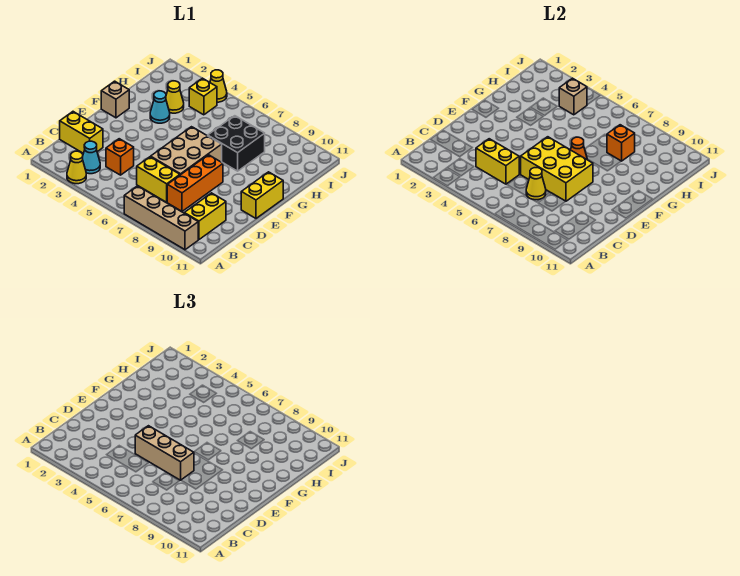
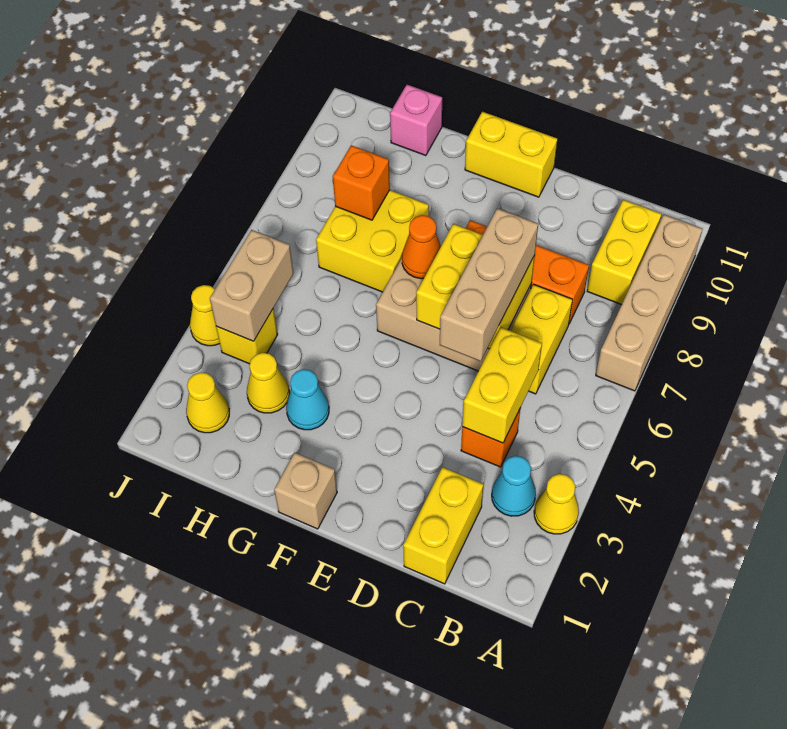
yellow 1x2 brick [184,193,226,240] -> yellow 1x2 brick turned to [587,200,661,305]
yellow 1x1 cone [526,168,546,200] -> yellow 1x1 cone moved to [186,372,229,433]
yellow 2x3 brick [521,137,593,201] -> yellow 2x2 brick [416,224,535,349]
black 2x2 brick [208,116,265,171] -> yellow 2x2 brick [316,190,429,292]
none -> pink 1x1 brick [390,85,442,156]
tan 1x1 brick [559,78,587,115] -> tan 1x2 brick [210,230,293,341]

